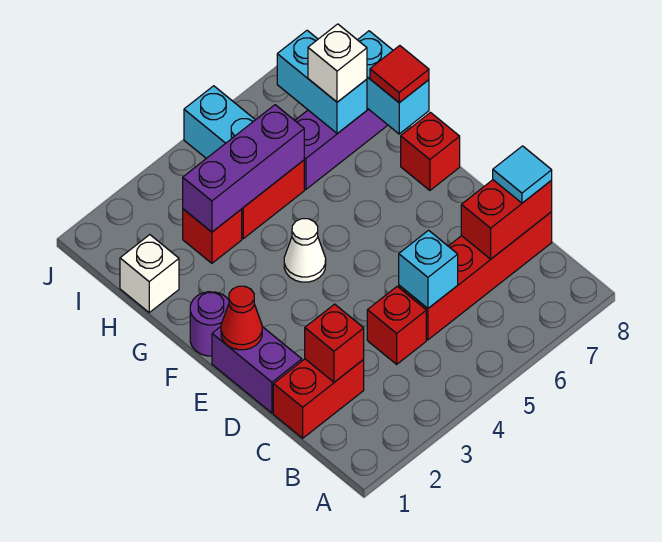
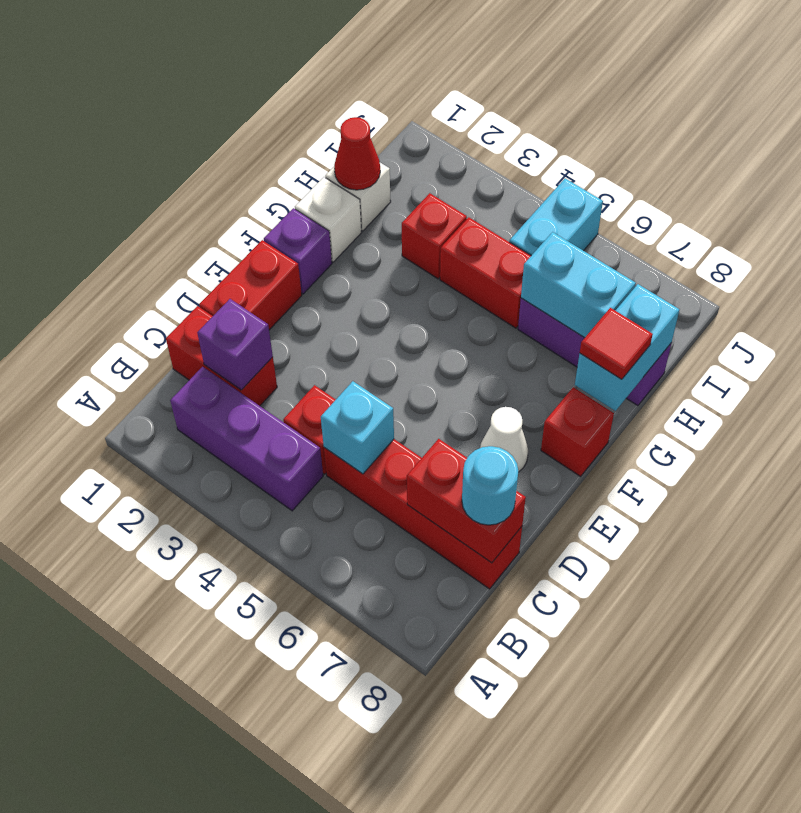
red 1x1 brick [305,304,364,382] -> purple 1x1 brick [197,299,273,390]
cyan 1x1 tile [493,146,552,203] -> cyan 1x1 round brick [462,446,518,525]
purple 1x2 brick [212,327,302,413] -> red 1x2 brick [199,240,302,330]
red 1x1 cone [221,286,262,350] -> red 1x1 cone moved to [334,117,380,190]
purple 1x1 round brick [190,292,229,356] -> purple 1x1 brick [264,208,332,294]
white 1x1 cone [284,219,326,282] -> white 1x1 cone moved to [480,407,528,472]
purple 1x3 brick [183,105,304,232] -> purple 1x3 brick moved to [170,367,323,511]
cyan 1x2 brick [277,30,367,134] -> cyan 1x2 brick turned to [521,232,636,338]
white 1x1 brick [308,24,367,102] -> white 1x1 brick moved to [295,177,362,262]

